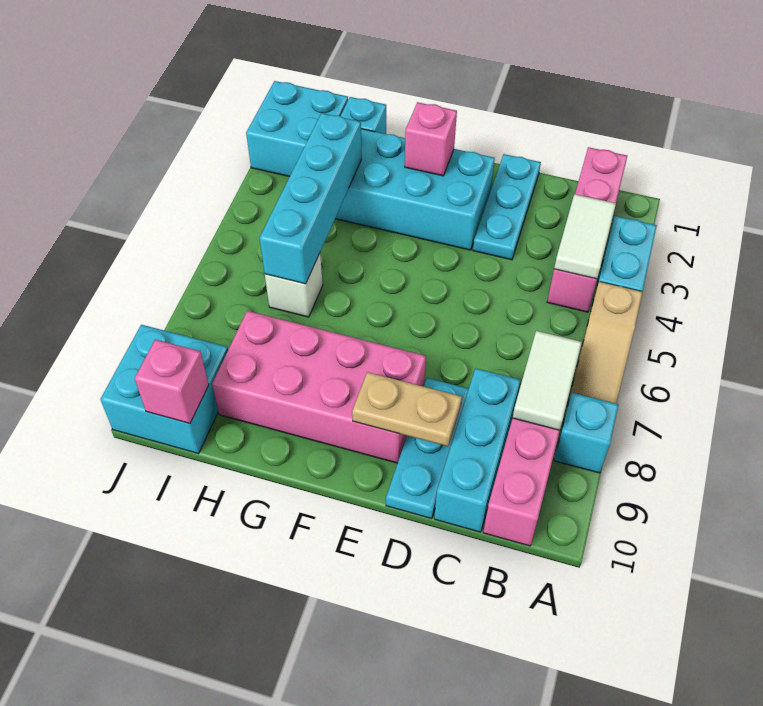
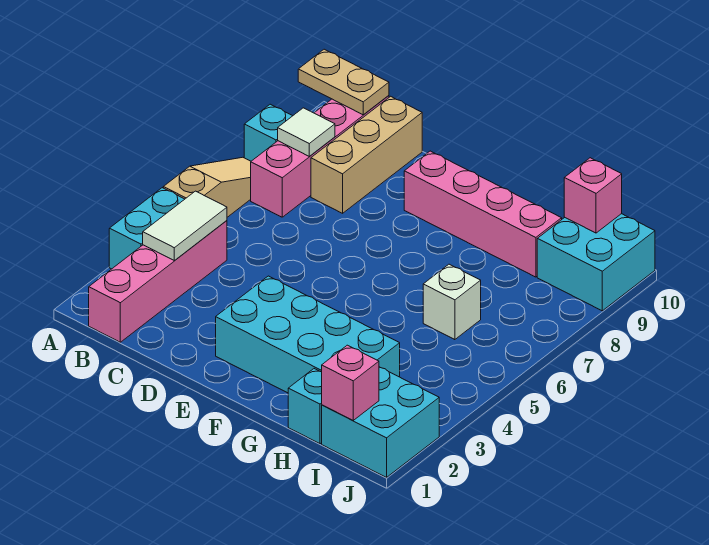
white 1x2 tile [513,331,582,430] -> white 1x1 tile [278,108,335,156]
cyan 1x3 brick [434,368,521,532] -> tan 1x3 brick [311,96,422,213]
cyan 1x3 plate [473,154,541,260] -> none
cyan 1x3 plate [386,378,469,519] -> none
tan 1x2 plate [352,372,462,446] -> tan 1x2 plate moved to [298,49,389,115]
pink 2x4 brick [212,311,426,463] -> pink 1x4 brick [404,151,562,277]
pink 1x1 brick [405,102,457,176] -> pink 1x1 brick moved to [322,345,379,420]
cyan 1x4 brick [260,113,362,284] -> none

